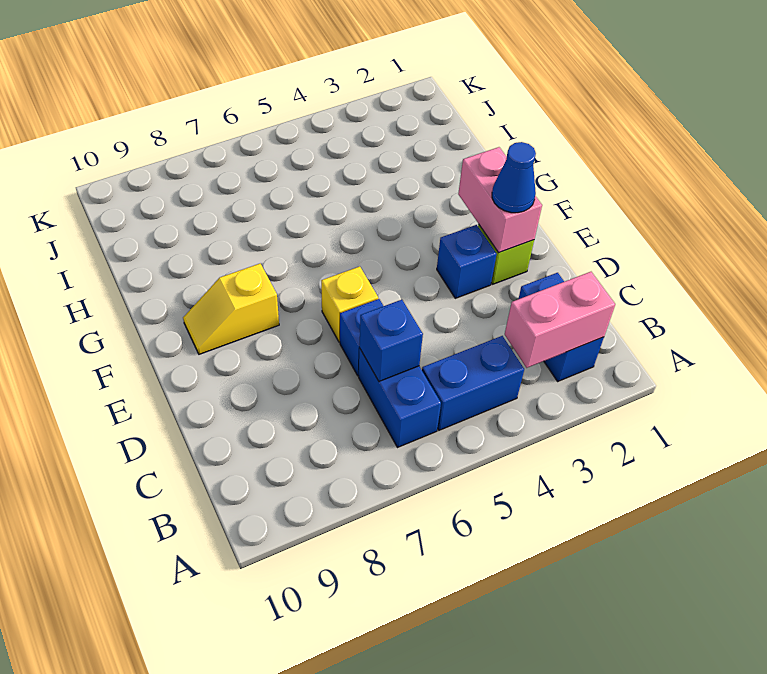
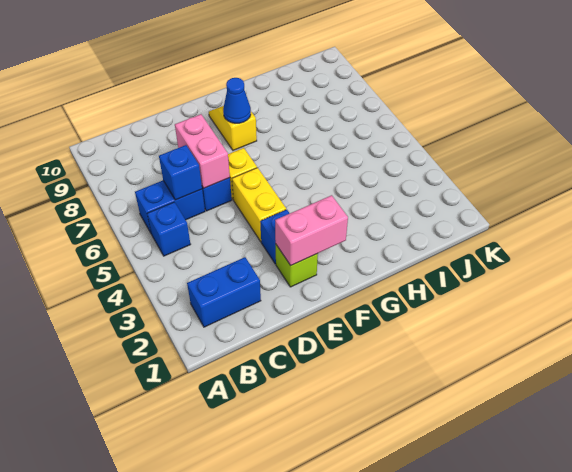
pink 1x2 brick [505,272,615,368] -> pink 1x2 brick moved to [175,114,230,188]
blue 1x2 brick [422,336,524,430] -> blue 1x1 brick [147,202,191,256]
blue 1x1 cone [492,142,536,213] -> blue 1x1 cone moved to [223,78,251,123]
none -> yellow 1x2 brick [232,168,286,242]

